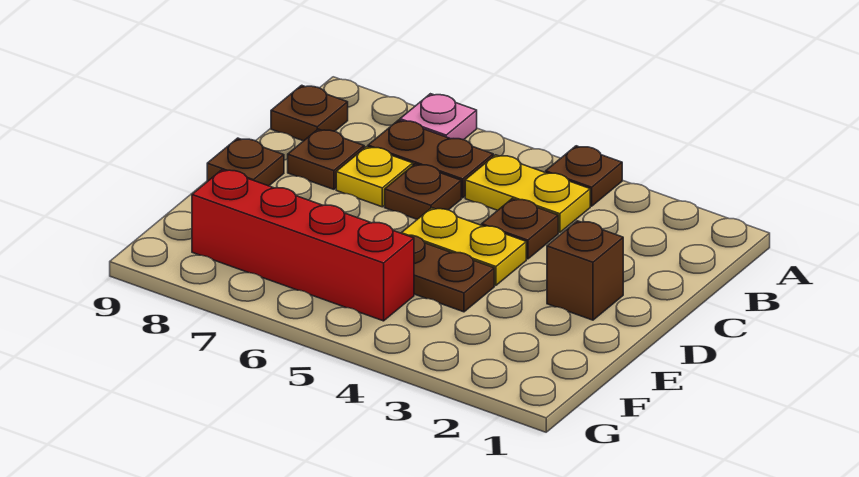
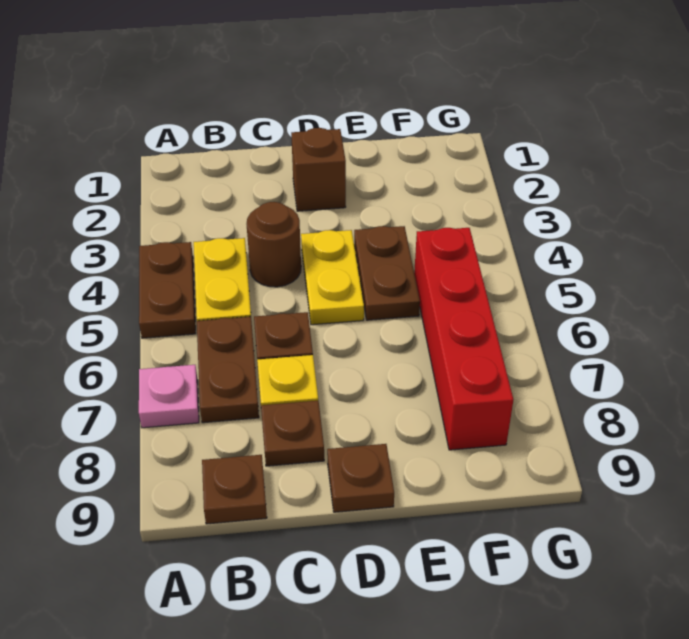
brown 1x1 plate [546,146,622,206] -> brown 1x2 plate [139,242,196,338]
brown 1x1 plate [482,199,558,259] -> brown 1x1 round brick [247,202,301,287]

